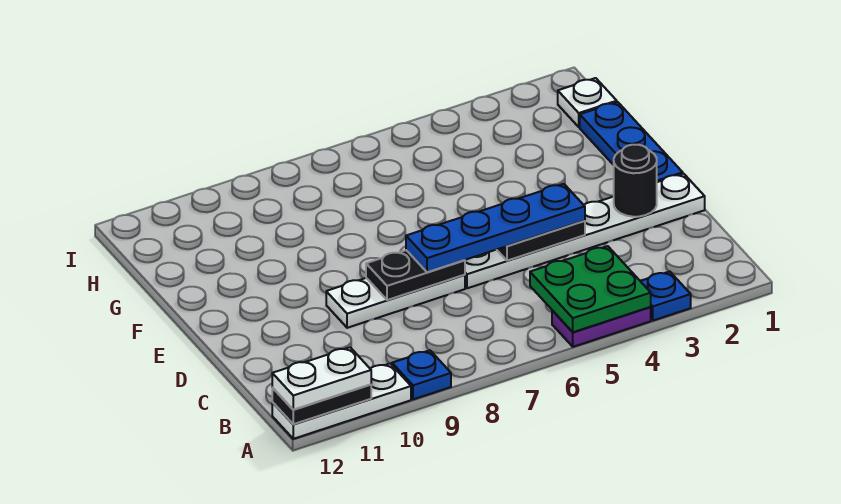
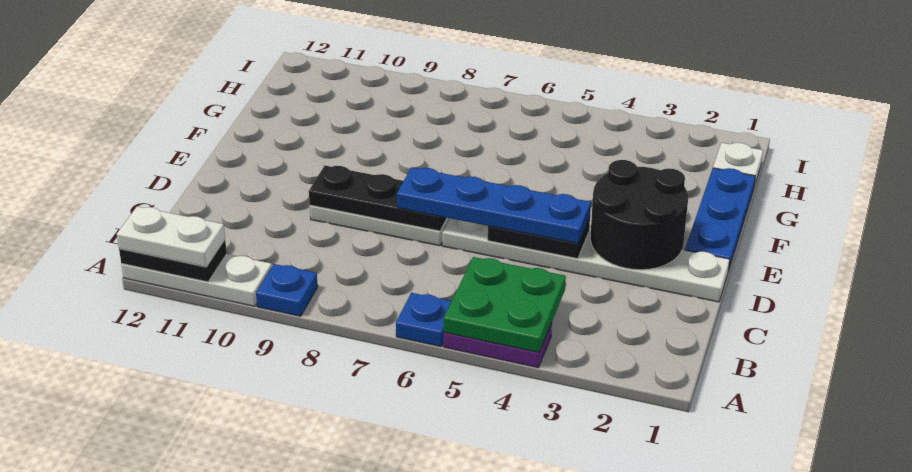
blue 1x1 plate [641,271,691,320] -> blue 1x1 plate moved to [396,293,451,347]
black 1x1 round brick [614,145,657,217] -> black 2x2 round brick [590,160,688,270]
black 1x2 plate [366,250,465,300] -> black 1x3 plate [309,166,447,231]

